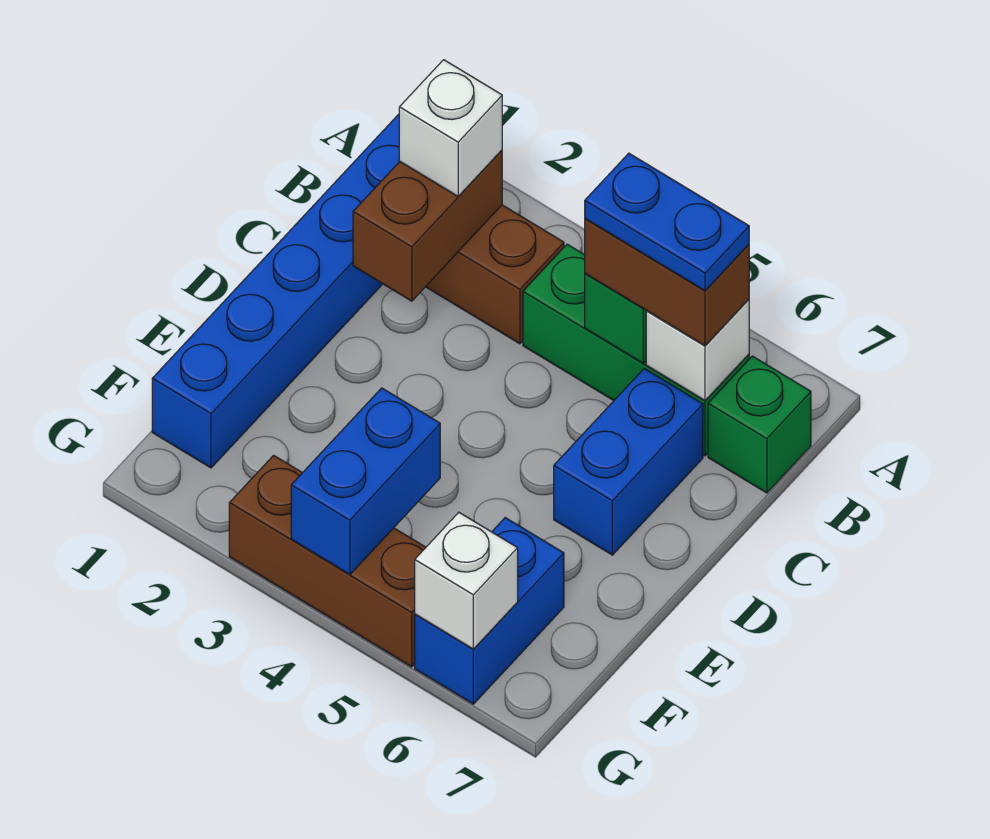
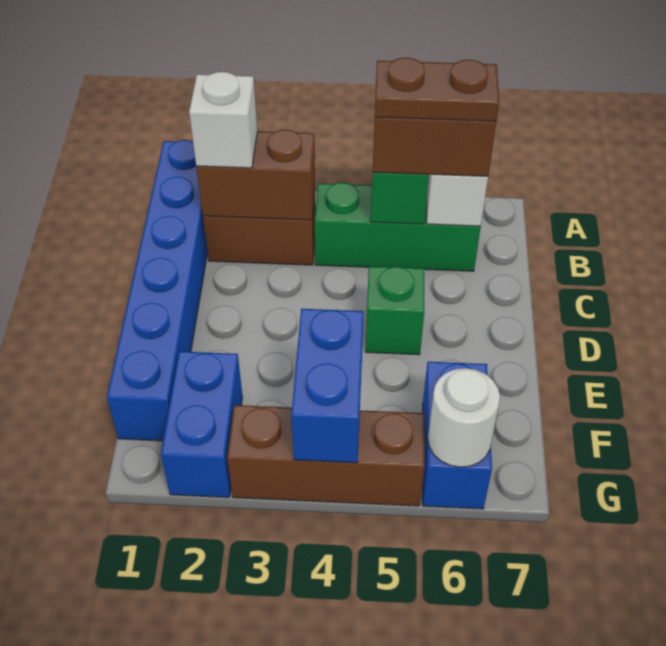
brown 1x2 brick [353,150,502,301] -> brown 1x2 brick turned to [196,130,315,220]
blue 1x2 plate [585,153,749,291] -> brown 1x2 plate [375,58,499,121]
green 1x1 brick [708,356,811,493] -> green 1x1 brick moved to [365,266,424,355]
blue 1x2 brick [554,369,703,555] -> blue 1x2 brick moved to [161,351,242,497]
white 1x1 brick [415,512,518,649] -> white 1x1 round brick [428,368,500,467]

